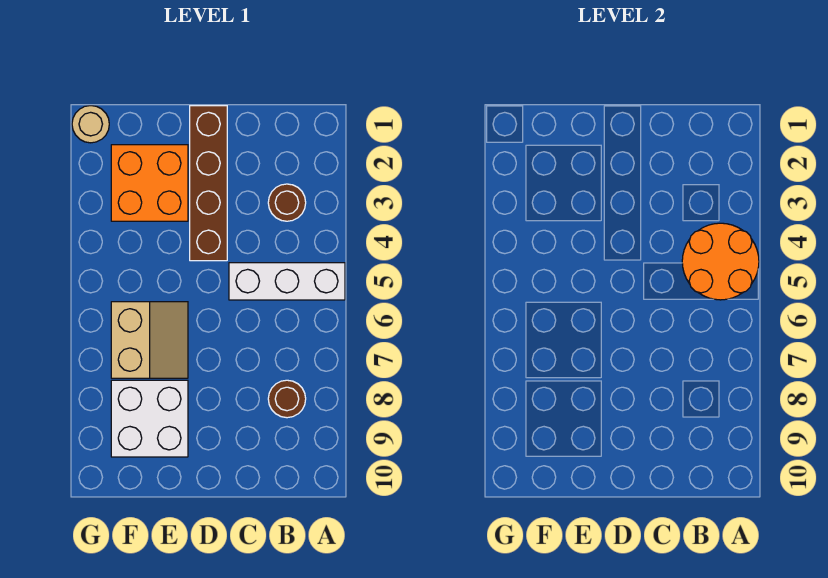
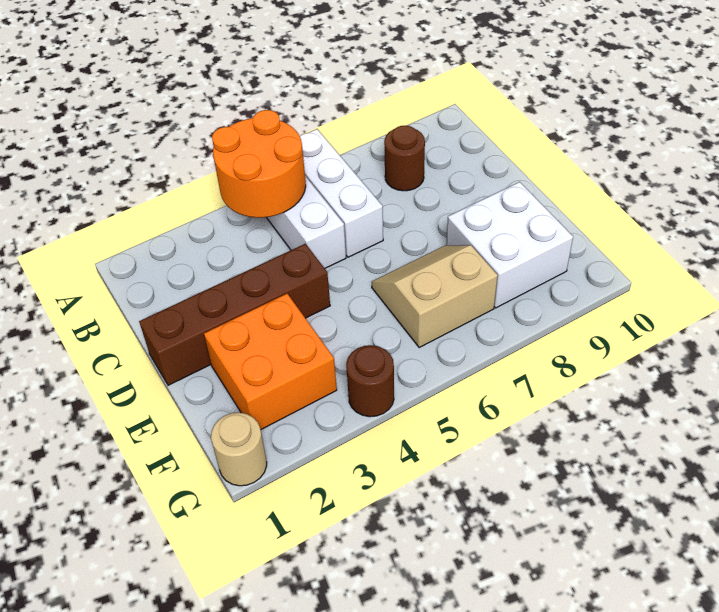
none -> white 1x3 brick [300,129,383,257]
brown 1x1 round brick [268,184,306,221] -> brown 1x1 round brick moved to [346,345,394,417]

